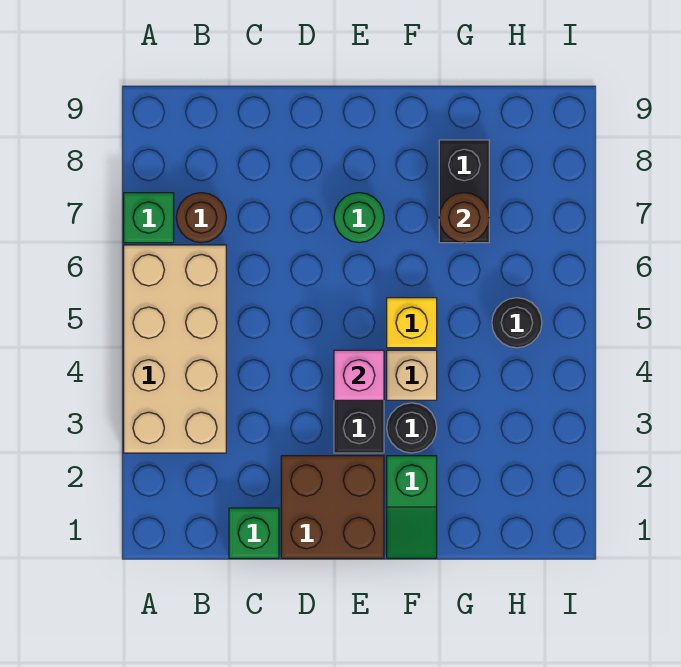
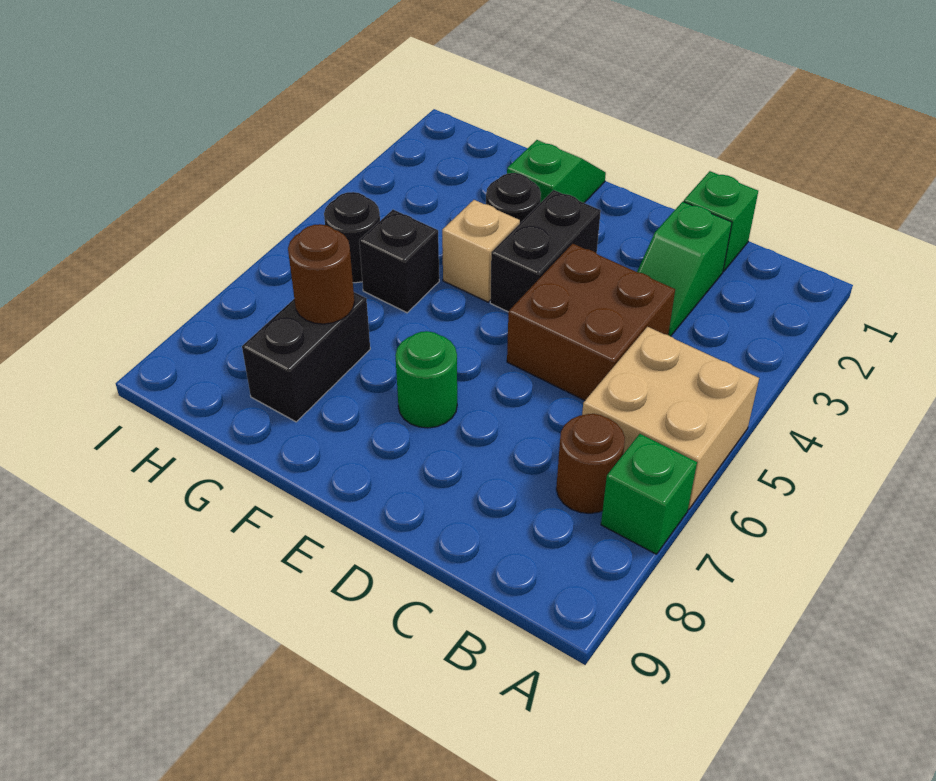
tan 2x4 brick [124,245,226,453] -> tan 2x2 brick [582,327,759,509]
none -> green 1x2 slope [637,202,732,336]
brown 2x2 brick [281,456,384,558] -> brown 2x2 brick moved to [507,244,675,400]
pink 1x1 brick [334,350,384,400] -> none
yellow 1x1 brick [387,298,437,348] -> none
none -> black 1x1 brick [359,210,439,313]

